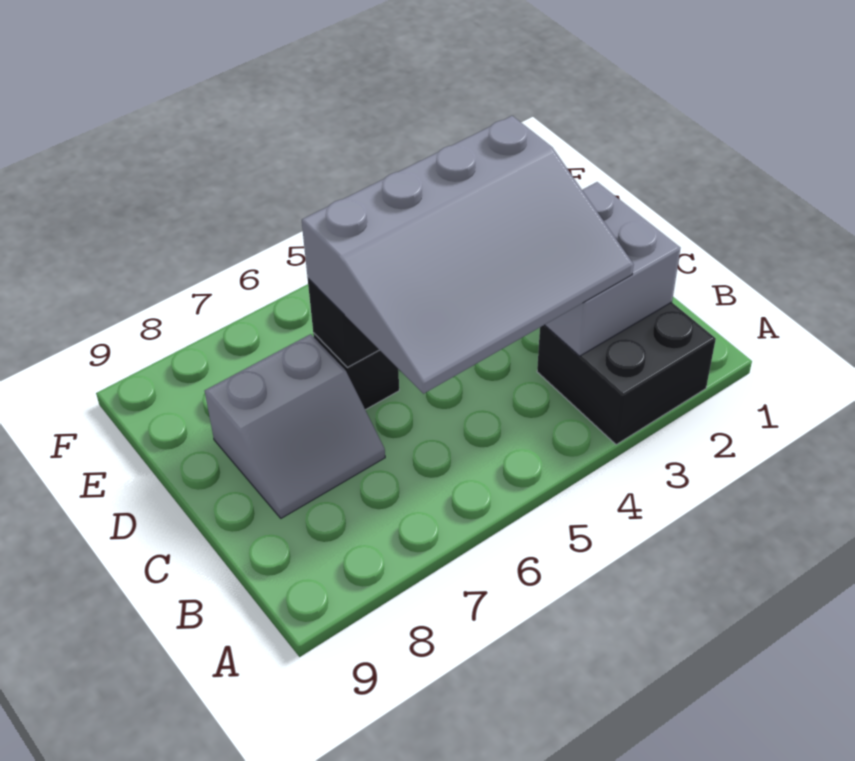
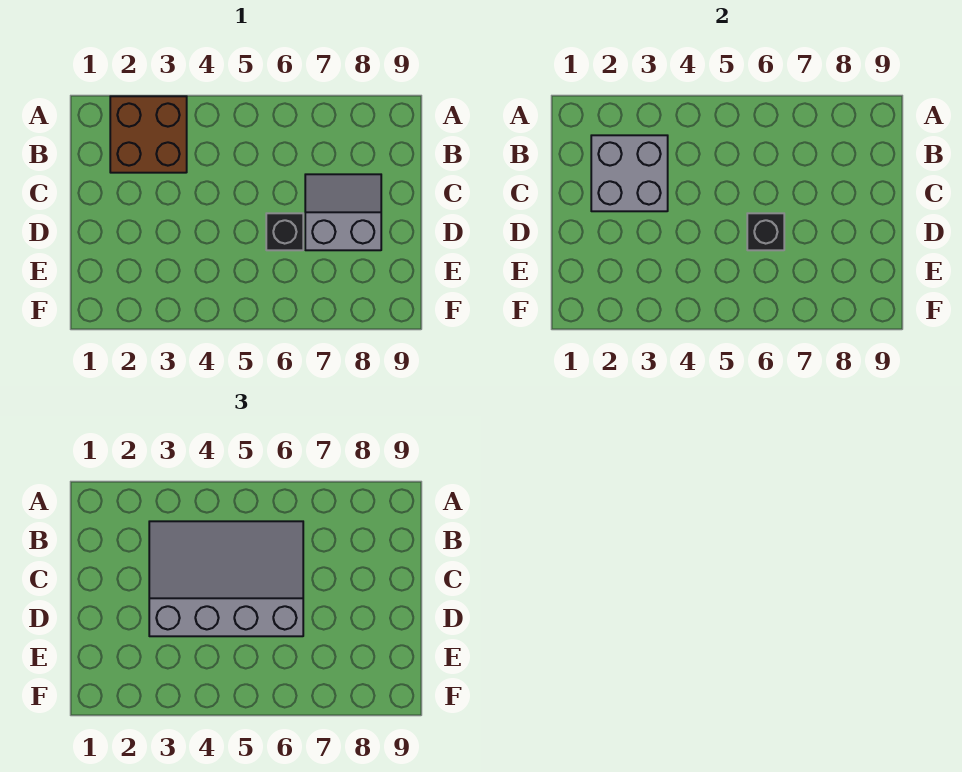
black 2x2 brick [537,302,716,445] -> brown 2x2 brick [110,96,187,173]

